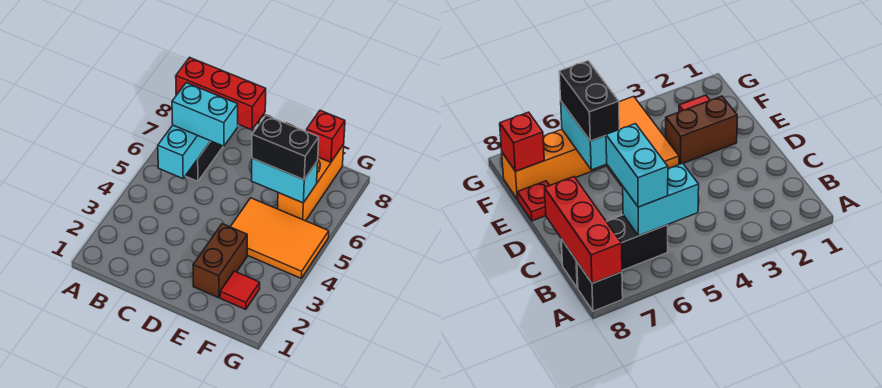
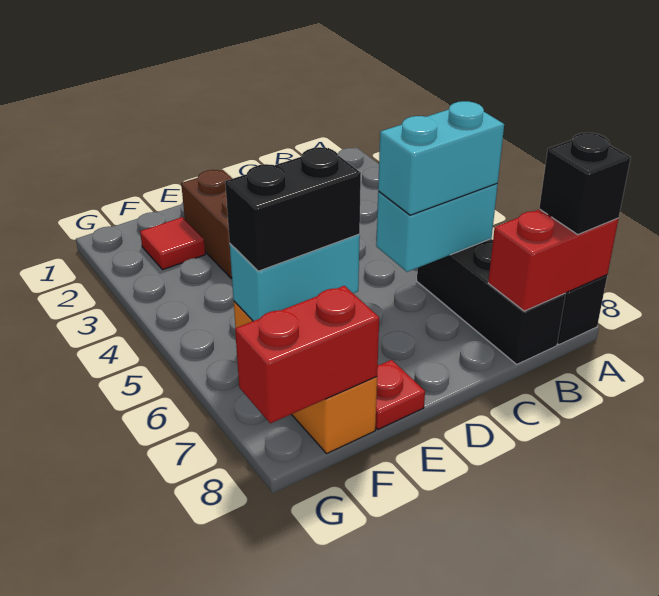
red 1x3 brick [176,57,266,130] -> red 1x2 brick [488,209,618,311]
none -> black 1x1 brick [539,133,631,234]
cyan 1x2 brick [158,125,210,179] -> cyan 1x2 brick turned to [376,184,498,272]
orange 2x3 tile [230,198,329,278] -> none
red 1x1 brick [307,110,345,162] -> red 1x2 brick [235,286,379,423]

